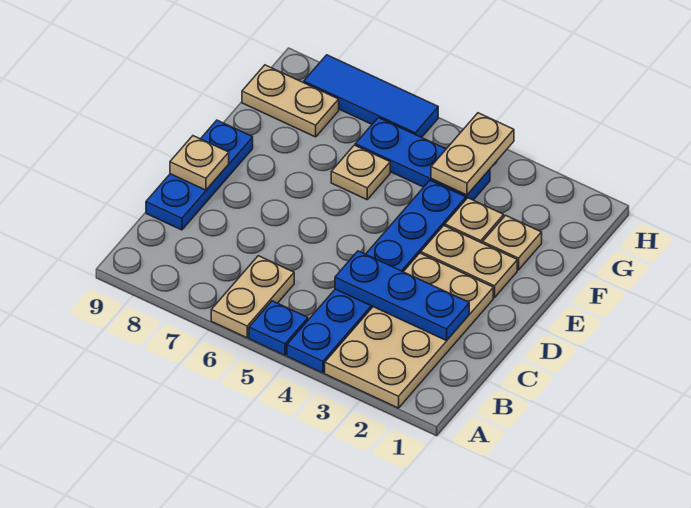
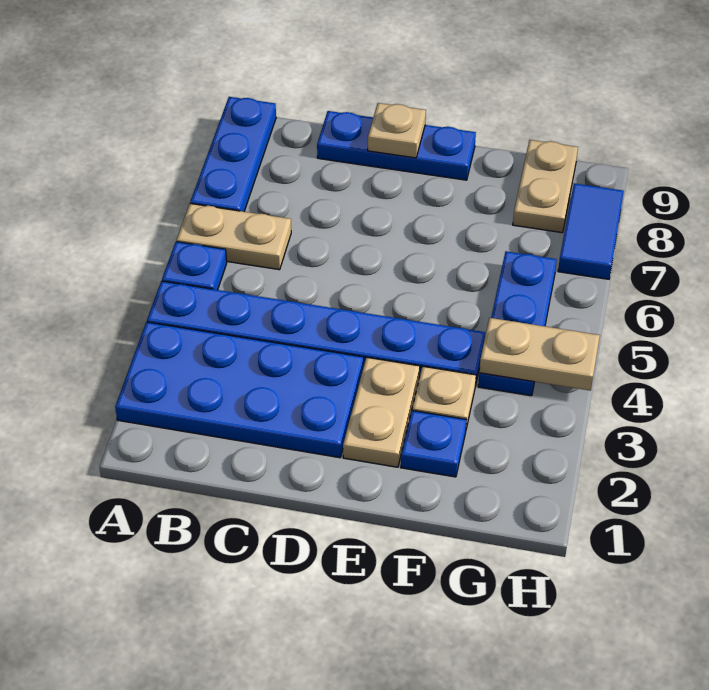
tan 2x4 plate [325,253,493,408] -> blue 2x4 plate [115,322,364,458]
blue 1x3 plate [335,251,469,341] -> blue 1x3 plate moved to [190,97,276,212]
tan 1x1 plate [483,215,542,270] -> blue 1x1 plate [401,411,466,477]
tan 1x1 plate [331,145,390,200] -> none
blue 1x3 tile [304,55,438,137] -> blue 1x2 tile [558,183,624,279]

